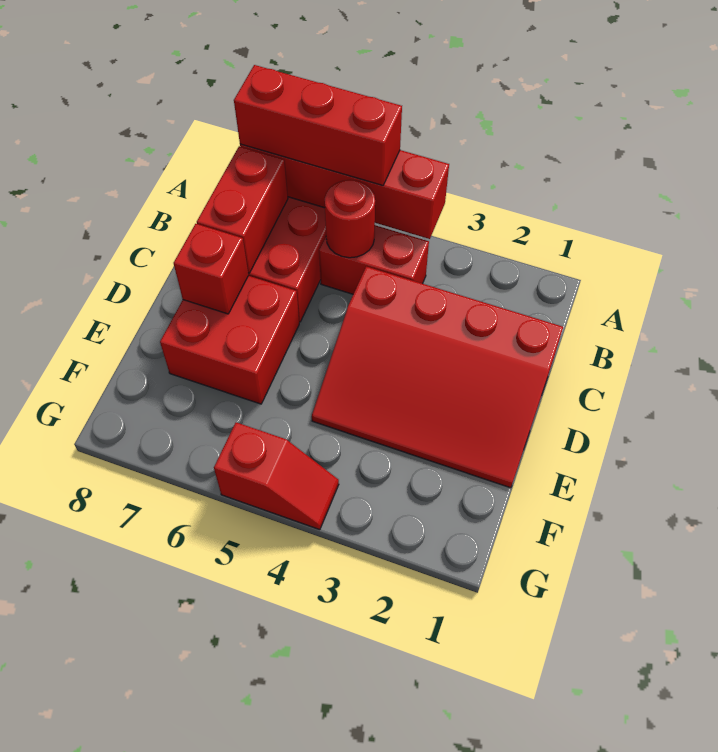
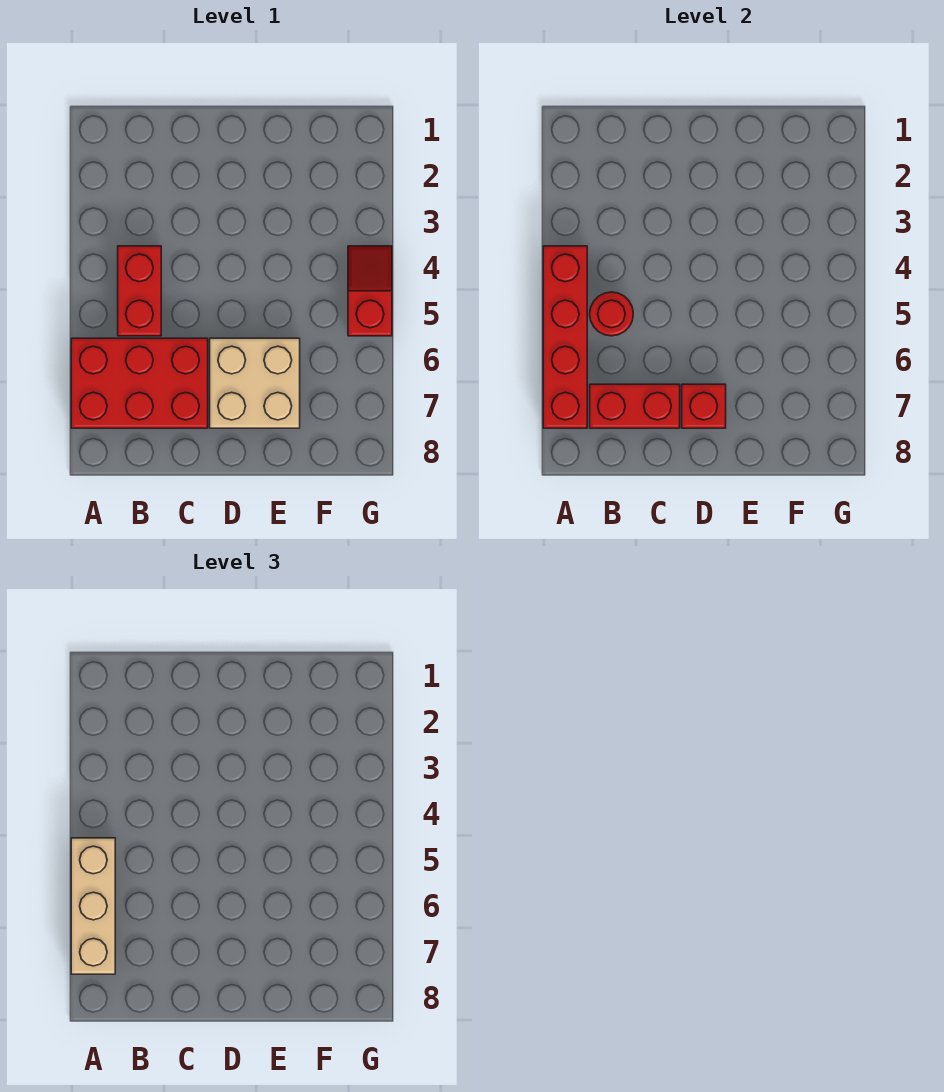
red 1x3 brick [234,65,402,185] -> tan 1x3 brick [71,838,115,974]
red 3x4 slope [312,267,563,488] -> none
red 2x2 brick [160,276,299,404] -> tan 2x2 brick [210,338,300,428]

